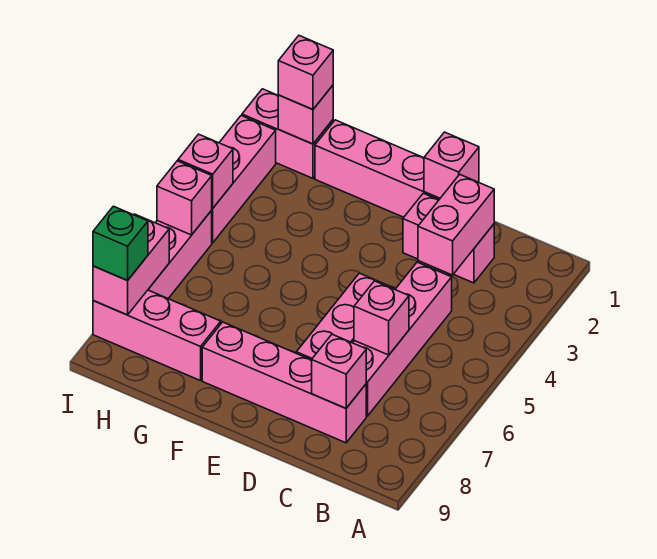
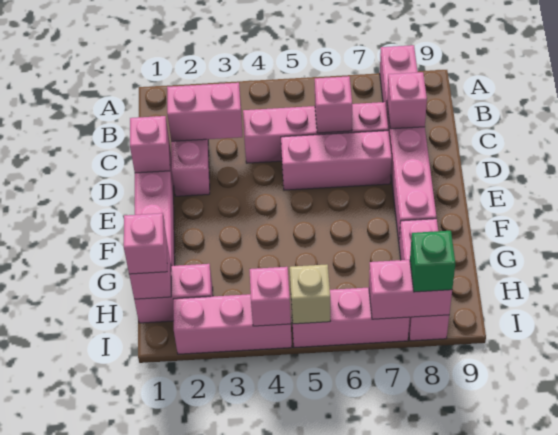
pink 1x4 brick [202,322,366,443] -> pink 1x6 brick [380,45,437,241]
pink 1x2 brick [242,89,333,178] -> pink 1x2 brick turned to [134,264,213,323]
pink 1x1 brick [157,161,212,235] -> tan 1x1 brick [290,264,330,324]

